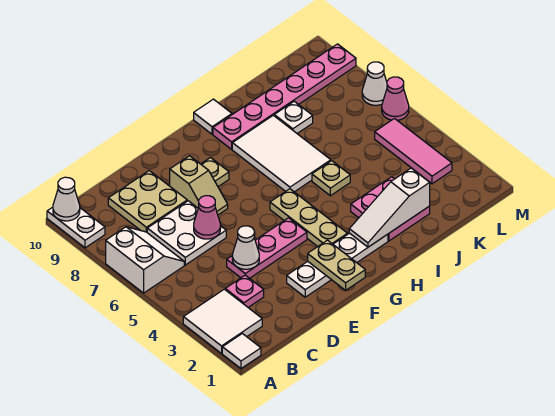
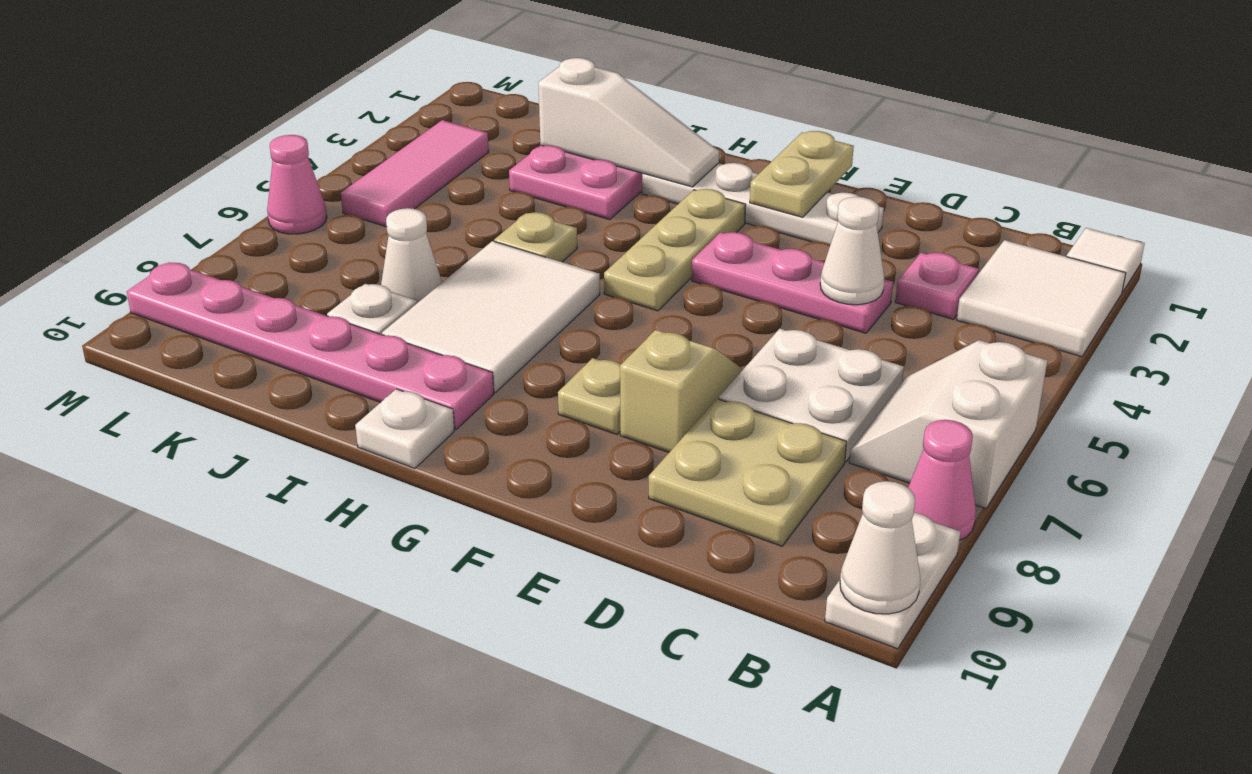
pink 1x1 cone [194,196,221,239] -> pink 1x1 cone moved to [908,420,976,540]
white 1x1 tile [194,99,232,134] -> white 1x1 plate [355,389,454,469]
white 1x1 cone [362,62,387,105] -> white 1x1 cone moved to [381,208,442,303]

